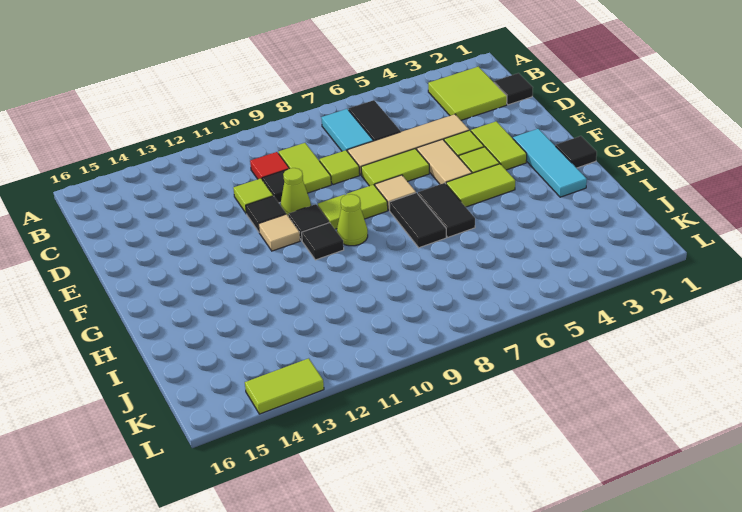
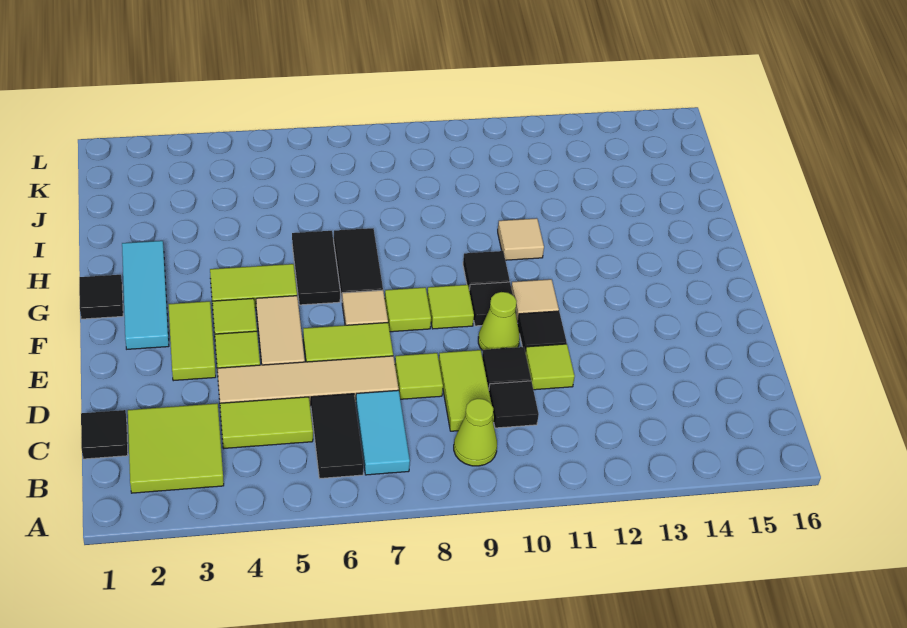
red 1x1 tile [250,152,289,180] -> black 1x1 tile [489,381,539,428]
lime 1x1 cone [337,194,368,246] -> lime 1x1 cone moved to [454,398,497,466]
none -> tan 1x1 tile [498,218,544,260]
lime 1x2 tile [245,358,324,414] -> lime 1x2 tile moved to [220,397,313,448]

